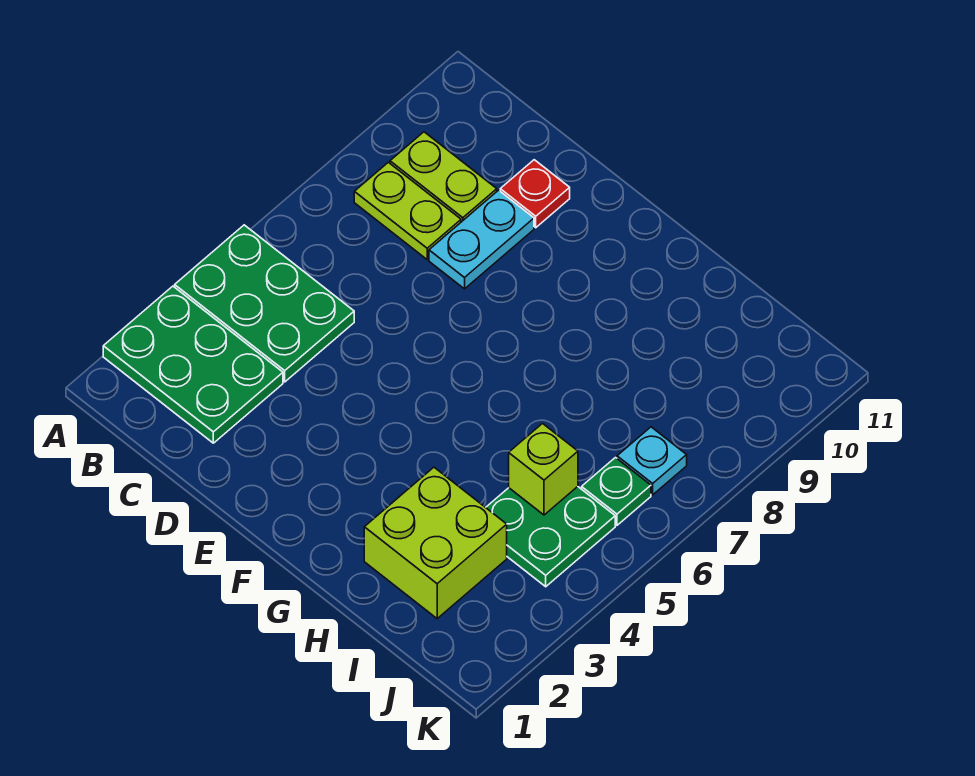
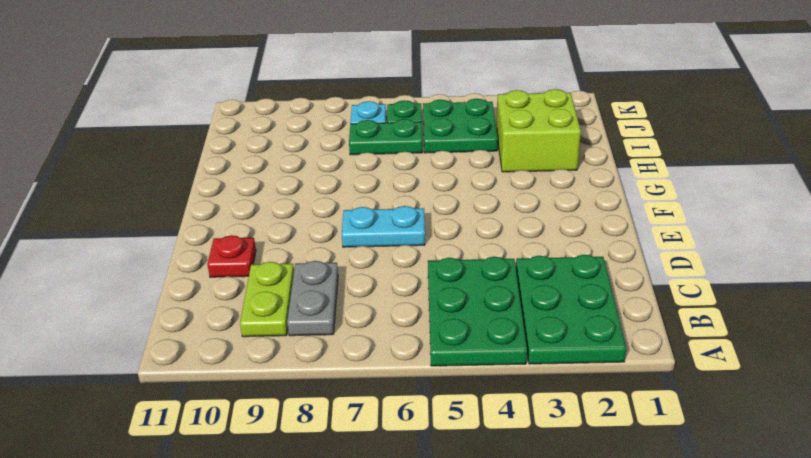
lime 1x2 plate [354,162,461,259] -> grey 1x2 plate [287,261,338,336]
cyan 1x2 plate [429,190,534,289] -> cyan 1x2 plate moved to [342,206,425,247]
lime 1x1 brick [509,424,578,515] -> none
none -> green 1x2 plate [349,119,423,155]

